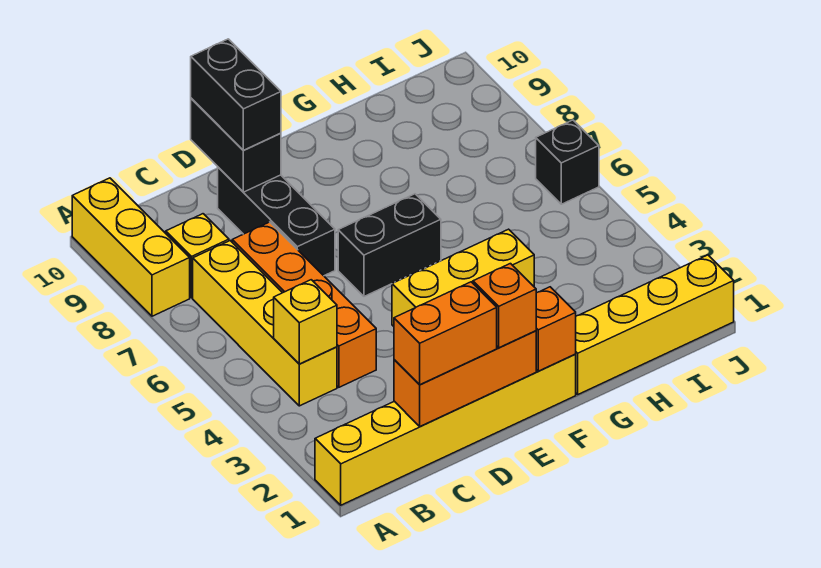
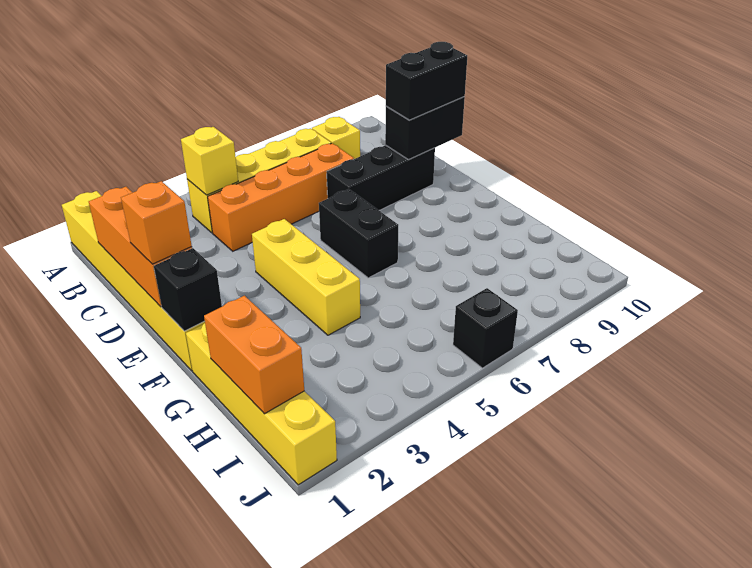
yellow 1x3 brick [72,178,190,316] -> none
orange 1x2 brick [394,282,497,385] -> orange 1x2 brick moved to [204,296,304,414]
orange 1x1 brick [536,287,576,371] -> black 1x1 brick [154,248,222,331]

